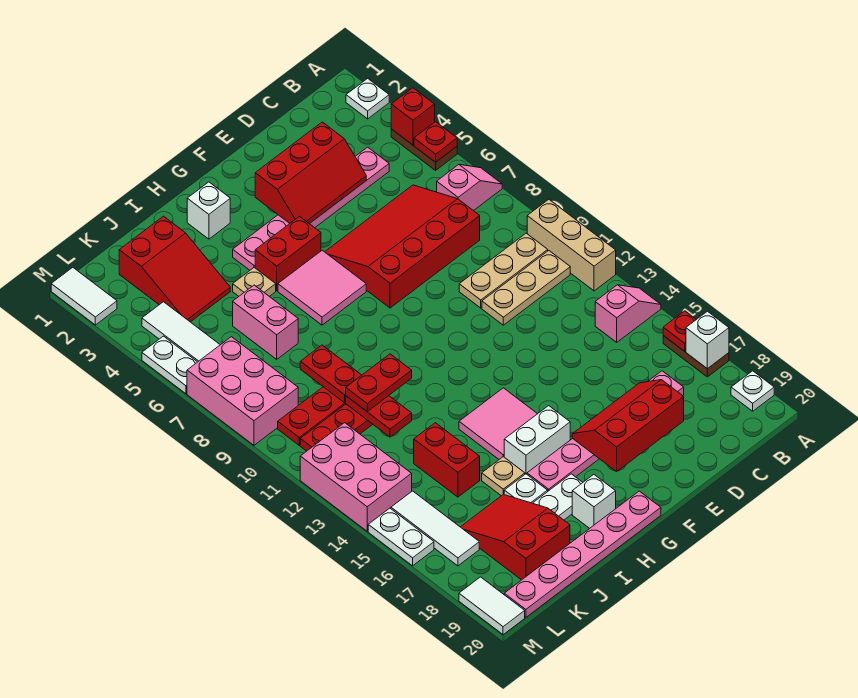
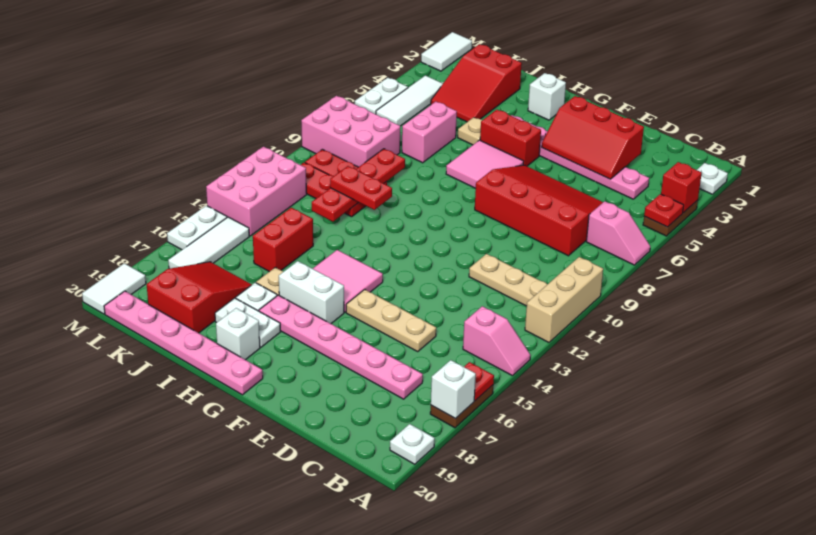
tan 1x3 plate [459,233,548,308] -> tan 1x3 plate moved to [346,289,436,351]
red 2x3 slope [572,380,684,472] -> none
pink 2x3 brick [187,337,298,445] -> pink 2x3 brick turned to [301,96,400,167]

